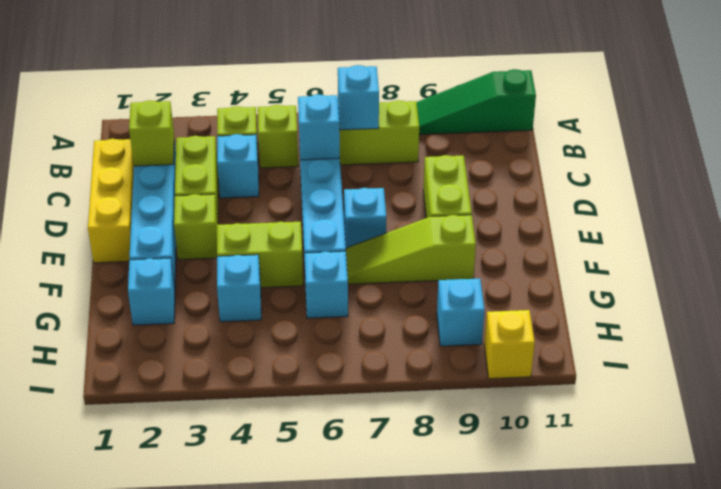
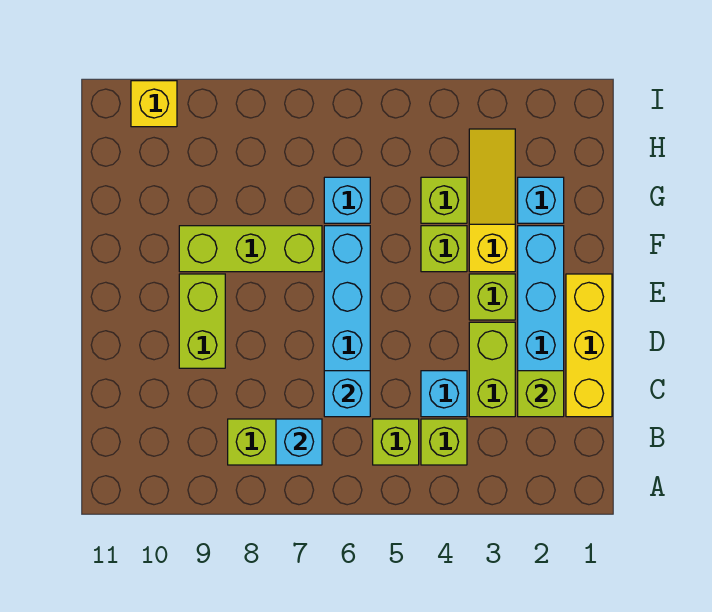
green 1x3 slope [417,69,536,134] -> none
cyan 1x1 brick [344,188,386,248] -> none
none -> yellow 1x3 slope [469,129,515,272]
lime 1x2 brick [217,222,303,288] -> lime 1x1 brick [421,226,467,272]
lime 1x3 slope [346,215,476,284] -> lime 1x3 brick [179,226,322,272]
cyan 1x1 brick [217,255,261,322] -> lime 1x1 brick [421,177,467,223]
cyan 1x1 brick [437,279,485,346] -> none

